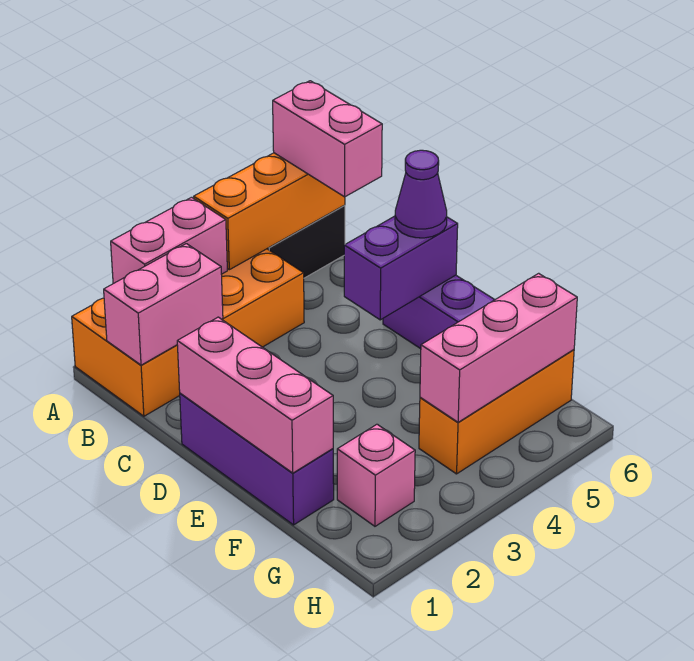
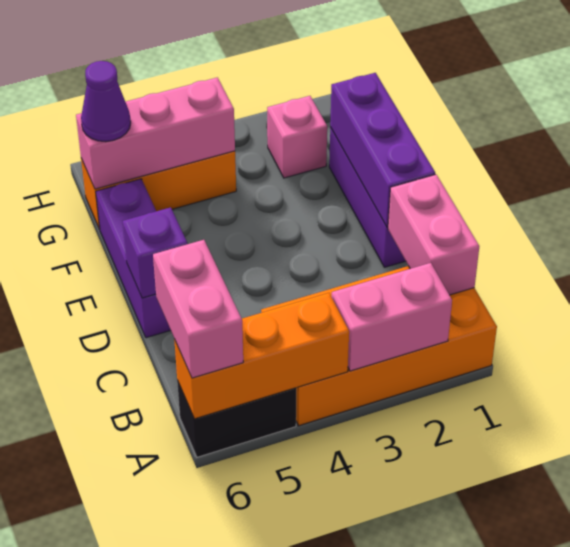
pink 1x2 brick [104,244,223,365] -> pink 1x2 brick turned to [388,174,479,295]
pink 1x3 brick [177,317,333,473] -> purple 1x3 brick [330,73,435,227]
purple 1x2 brick [344,216,458,320] -> purple 1x1 brick [123,207,187,298]
purple 1x1 cone [395,150,447,238] -> purple 1x1 cone moved to [81,61,131,142]

